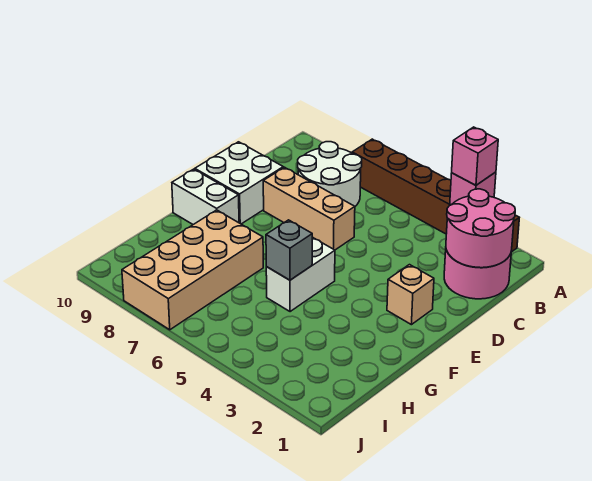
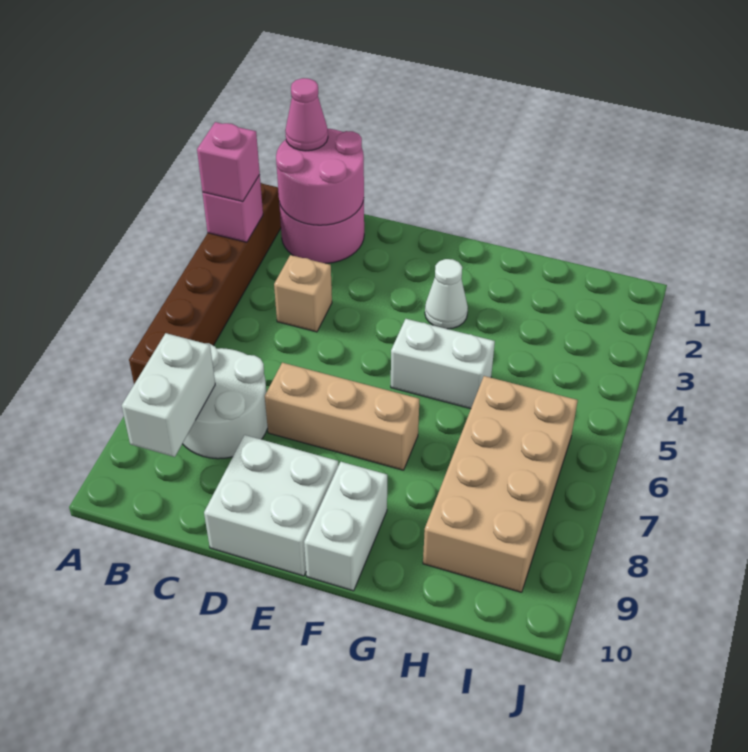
none -> pink 1x1 cone [285,78,328,151]
none -> white 1x2 brick [122,333,215,457]
tan 1x3 brick [263,167,355,250] -> tan 1x3 brick turned to [265,363,419,470]
tan 1x1 brick [387,265,434,325] -> tan 1x1 brick moved to [274,255,332,332]
none -> white 1x1 cone [425,259,468,329]
grey 1x1 brick [266,220,312,280] -> none
tan 2x4 brick [122,210,263,330] -> tan 2x4 brick turned to [423,376,578,592]

